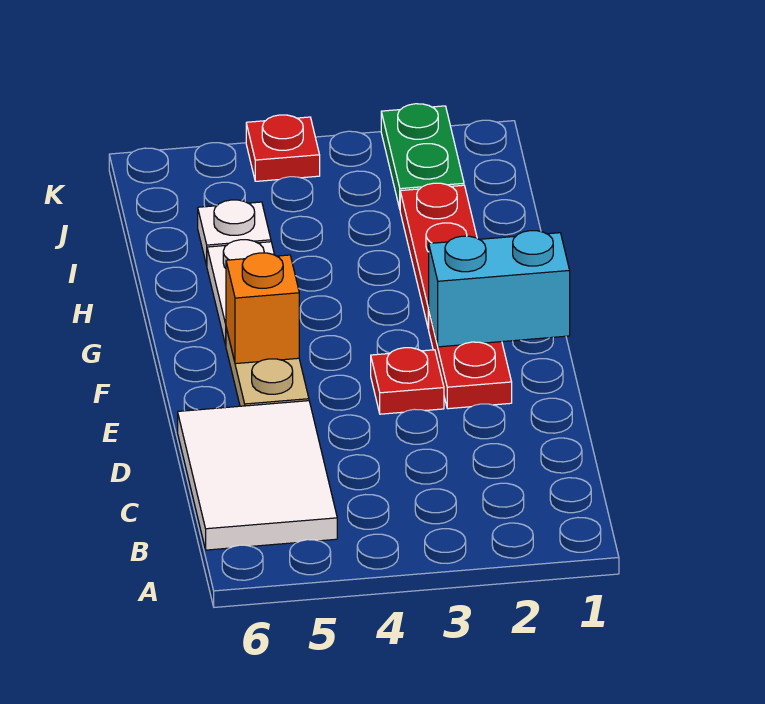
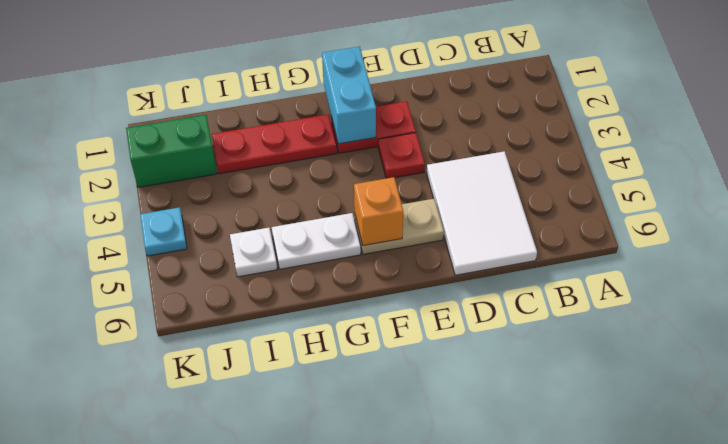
white 2x3 tile [178,401,337,550] -> white 2x3 tile turned to [427,151,537,275]
green 1x2 plate [381,104,464,208] -> green 1x2 brick [126,115,217,187]
red 1x1 plate [246,115,320,181] -> cyan 1x1 plate [140,207,187,256]

